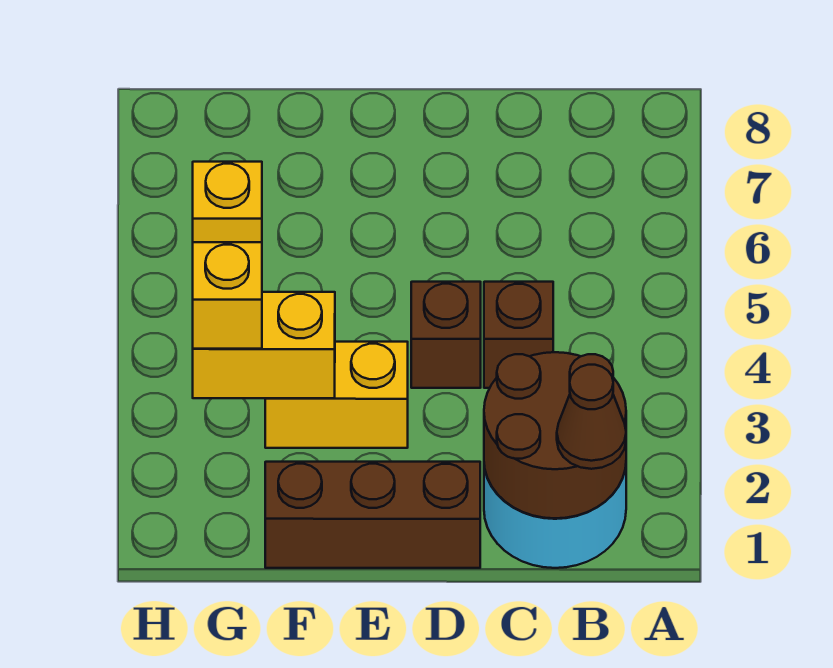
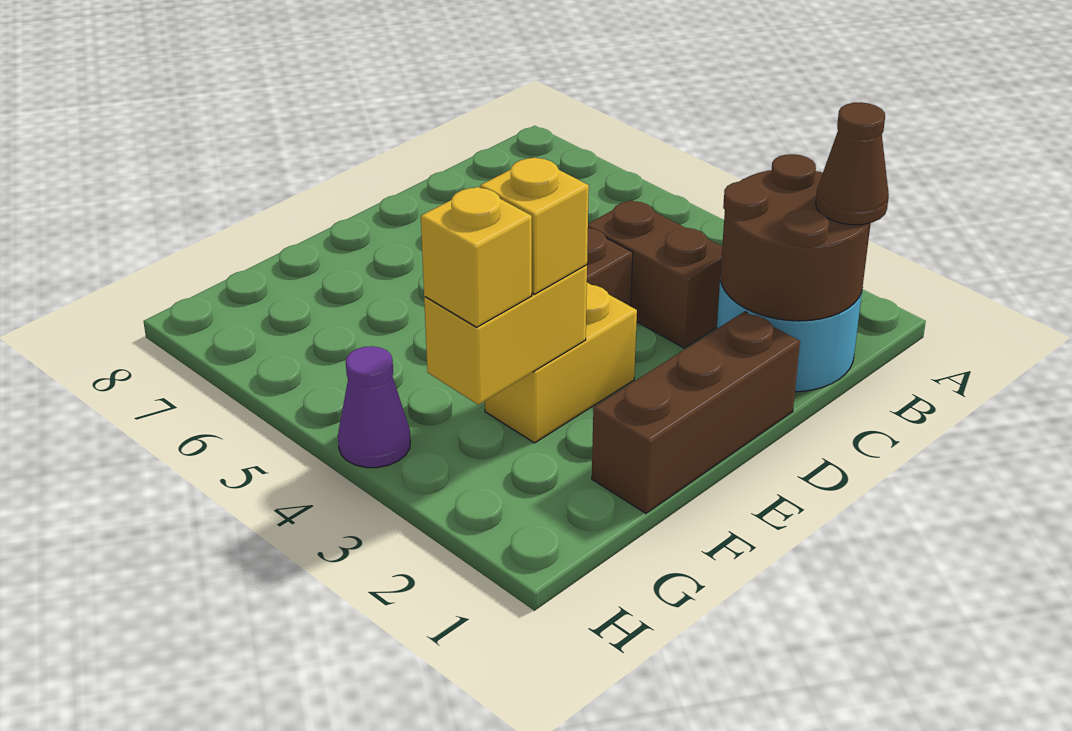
brown 1x1 brick [484,282,553,388] -> brown 1x2 brick [588,200,722,348]
yellow 1x1 brick [193,162,262,242] -> yellow 1x1 brick moved to [480,157,589,294]
none -> purple 1x1 cone [338,346,410,468]

